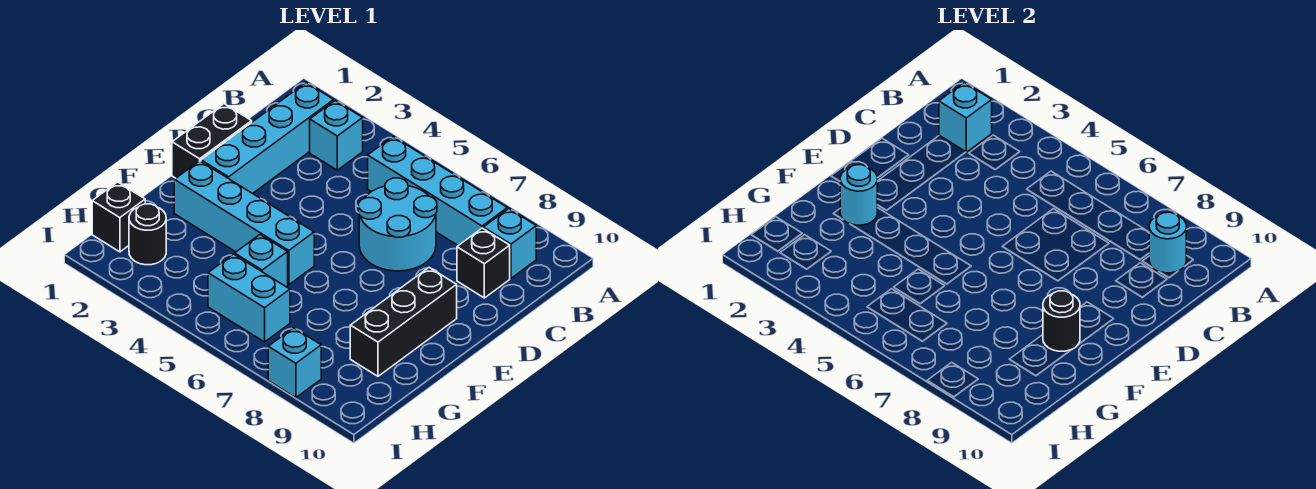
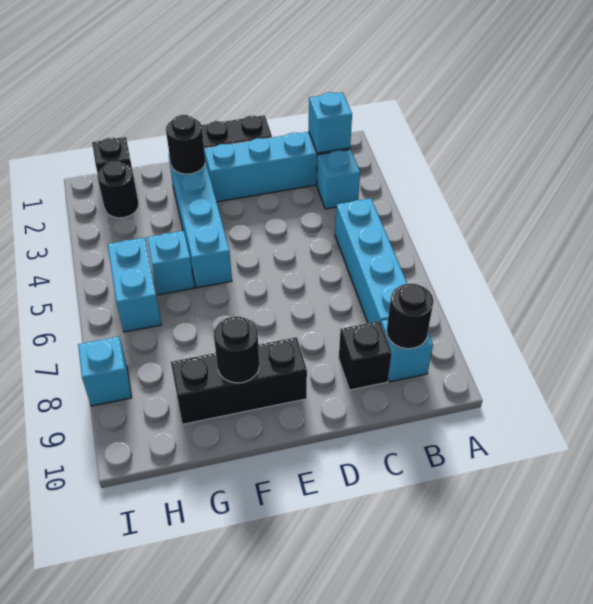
cyan 1x1 round brick [1149,212,1186,273] -> black 1x1 round brick [387,284,434,349]
cyan 2x2 round brick [358,178,437,271] -> none
cyan 1x1 round brick [840,165,877,225] -> black 1x1 round brick [166,115,205,174]

